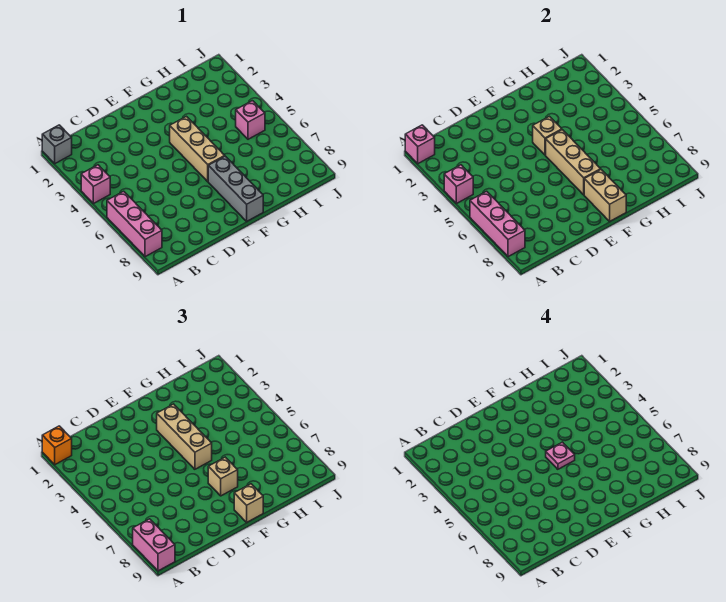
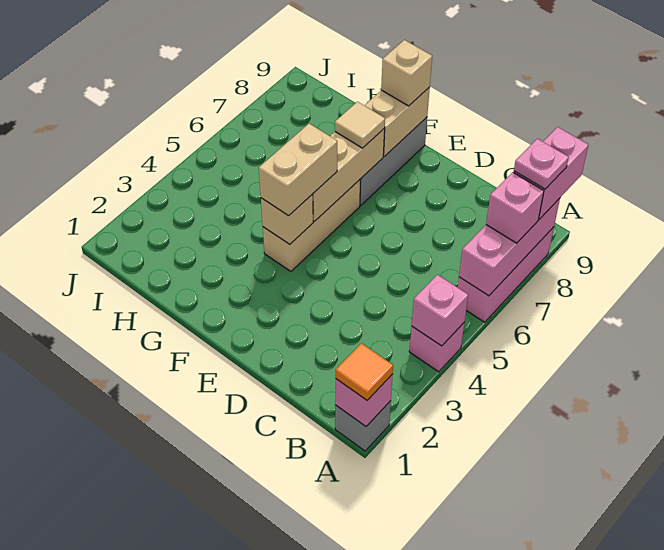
orange 1x1 brick [42,426,72,465] -> orange 1x1 tile [336,343,393,400]
tan 1x3 brick [157,404,212,469] -> tan 1x2 brick [259,124,337,216]
pink 1x1 plate [546,442,575,469] -> pink 1x1 plate moved to [514,139,569,189]
tan 1x1 brick [208,457,238,496] -> tan 1x1 tile [335,102,385,148]
pink 1x1 brick [236,101,265,139] -> pink 1x1 brick moved to [486,172,544,243]

